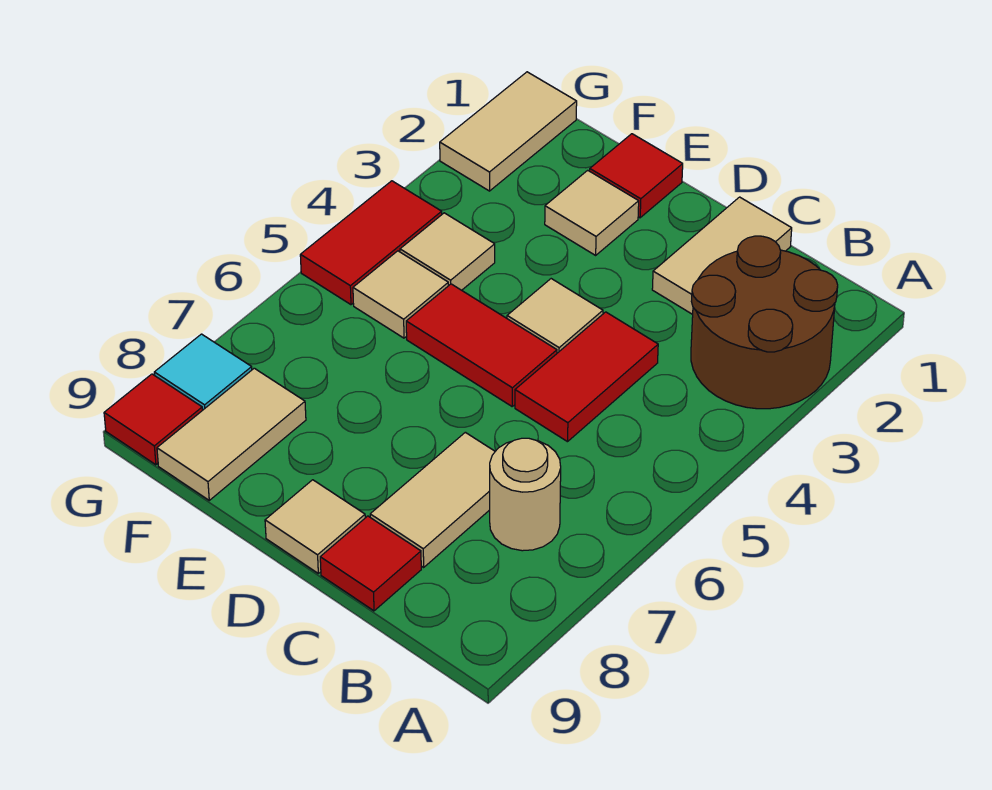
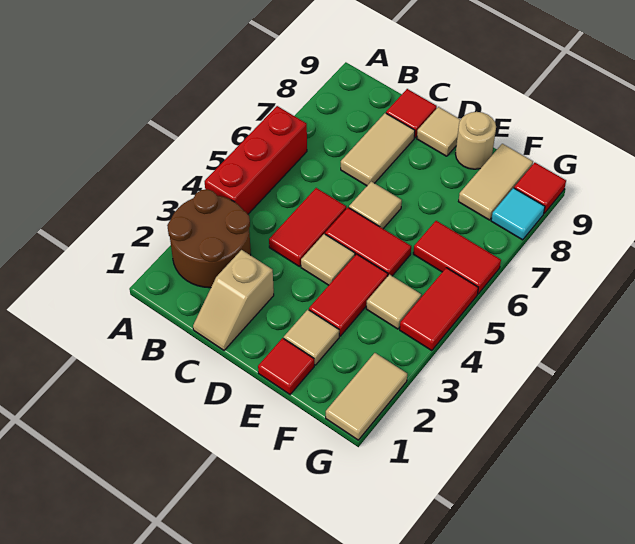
none -> red 1x3 brick [205,106,307,214]
tan 1x1 round brick [490,438,561,551] -> tan 1x1 round brick moved to [455,112,496,169]
tan 1x2 tile [652,197,792,314] -> tan 1x2 slope [193,250,274,350]
none -> red 1x2 tile [309,254,388,336]
tan 1x1 tile [353,251,448,338] -> tan 1x1 tile moved to [349,182,402,229]
none -> red 1x2 tile [413,221,501,294]

